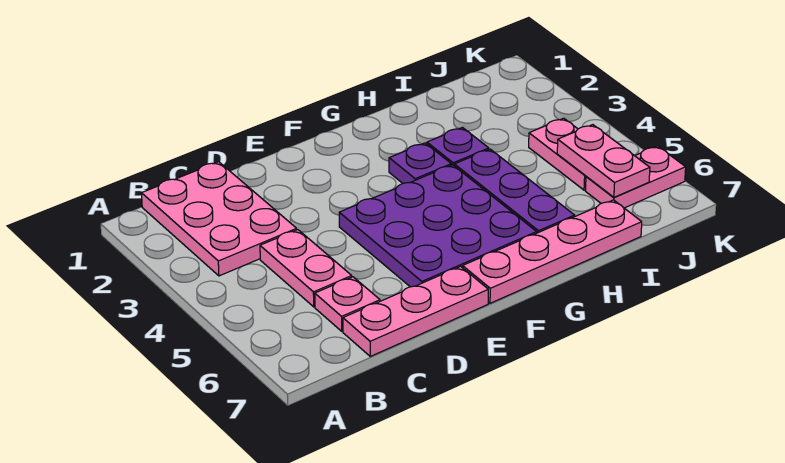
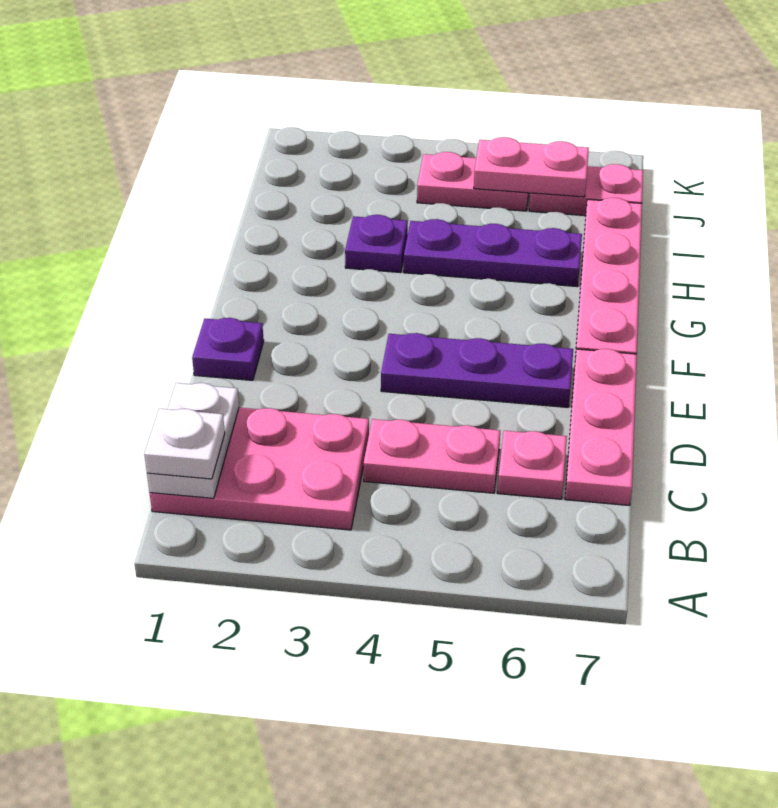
none -> white 1x2 plate [147,383,239,498]
none -> white 1x1 plate [144,408,225,479]
purple 3x3 plate [339,165,537,287] -> purple 1x3 plate [381,333,573,407]
purple 1x1 plate [389,143,451,183] -> purple 1x1 plate moved to [192,318,264,380]
pink 1x2 plate [585,146,686,208] -> pink 1x2 plate turned to [529,164,643,216]

